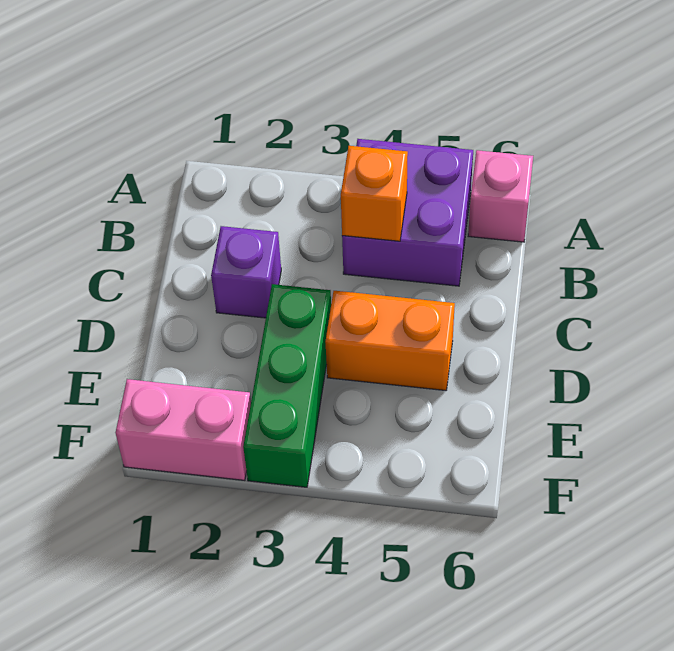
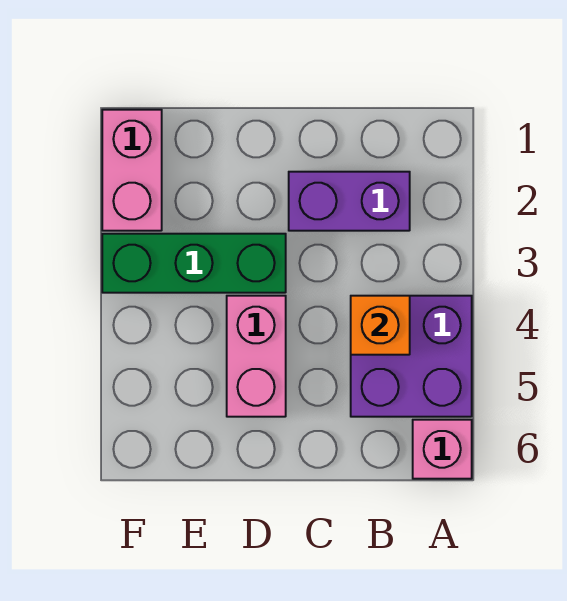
purple 1x1 brick [211,226,281,318] -> purple 1x2 brick [289,172,410,231]
orange 1x2 brick [325,291,455,391] -> pink 1x2 brick [227,296,286,417]

